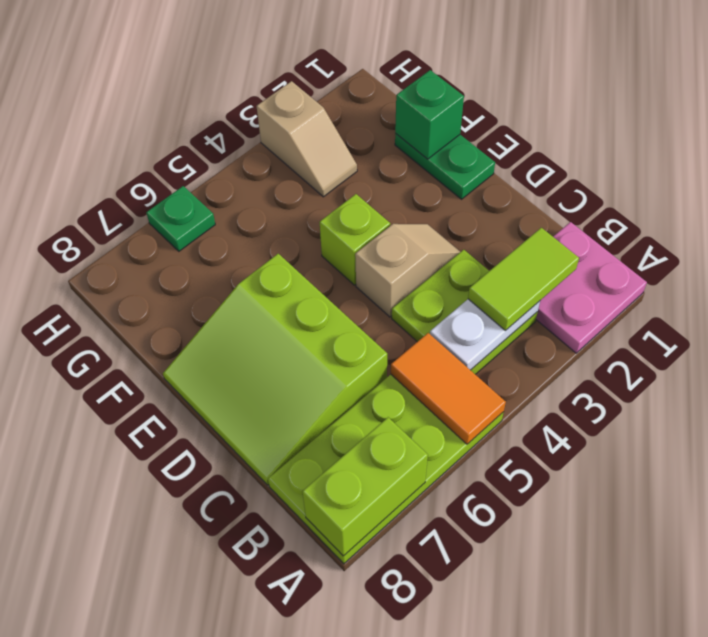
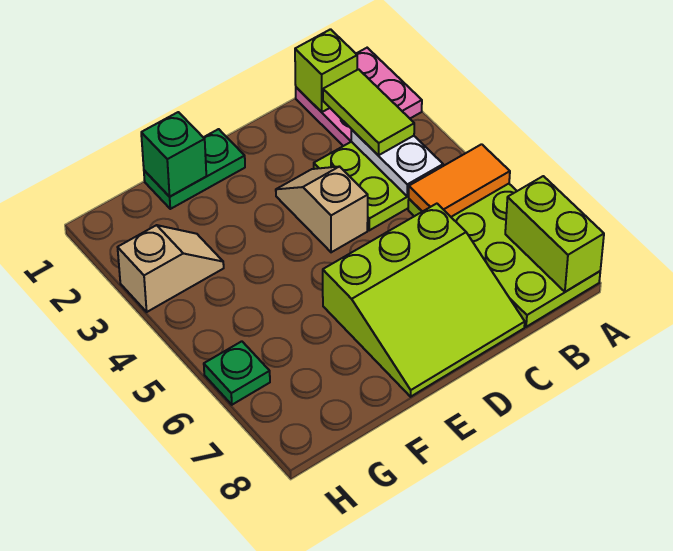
lime 1x1 brick [320,194,390,285] -> lime 1x1 brick moved to [295,29,357,112]

